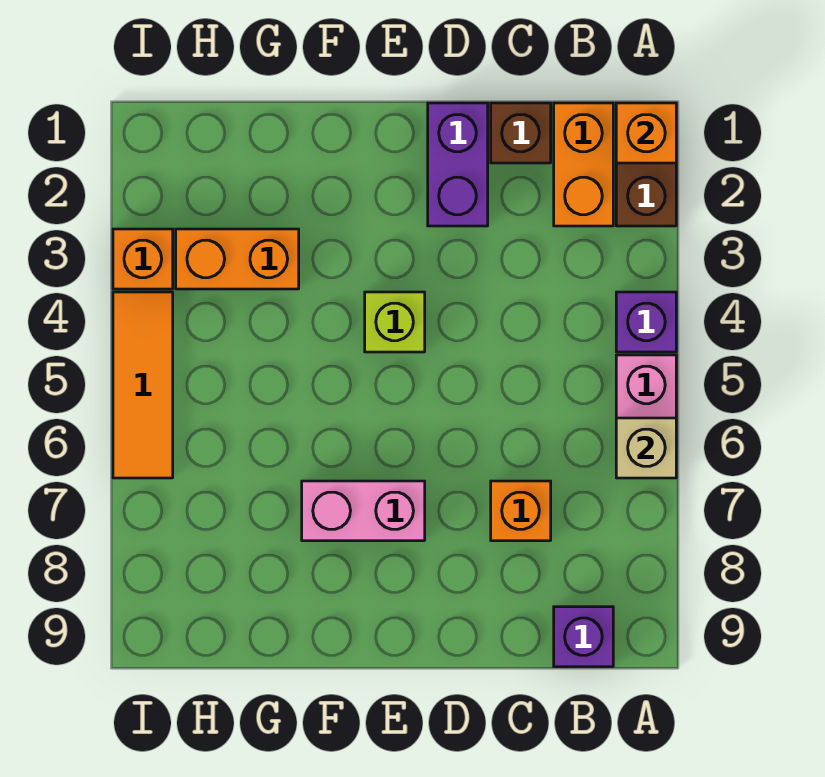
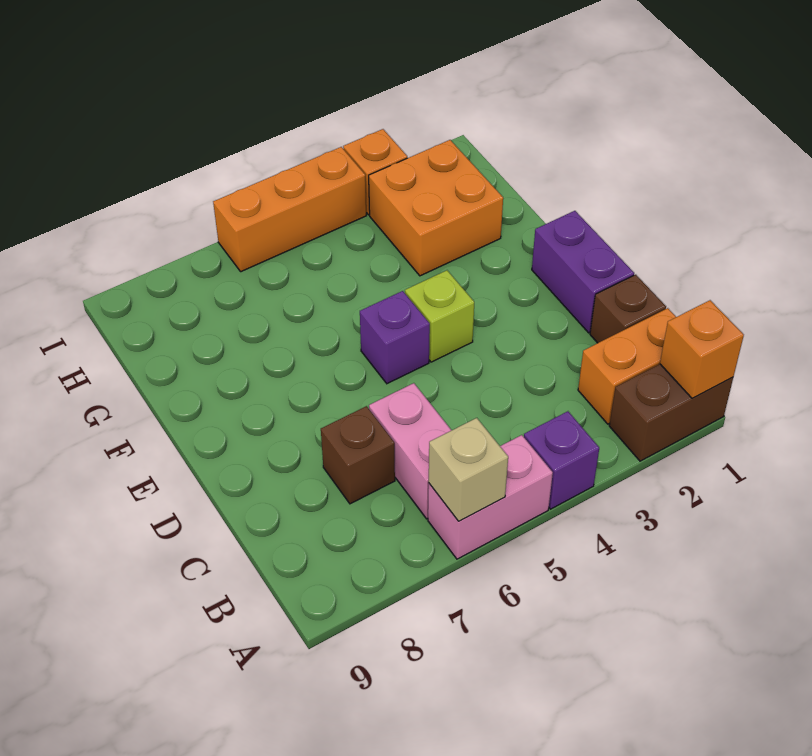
purple 1x1 brick [554,607,613,667] -> purple 1x1 brick moved to [360,291,430,384]
orange 1x1 brick [491,481,551,541] -> brown 1x1 brick [321,406,395,504]
purple 1x2 brick [428,103,488,226] -> purple 1x2 brick turned to [532,211,634,333]
pink 1x2 brick [302,481,425,541] -> pink 1x2 brick moved to [369,383,452,519]
orange 1x2 brick [176,229,299,289] -> orange 2x2 brick [369,140,503,276]
orange 1x3 tile [113,292,173,478] -> orange 1x3 brick [213,147,366,272]

